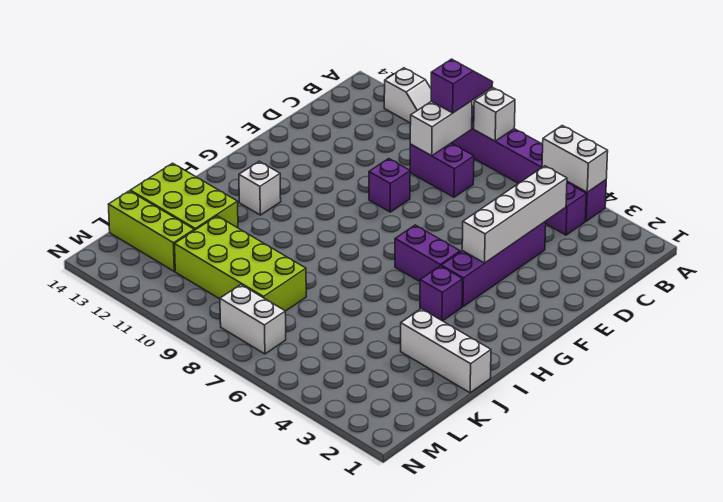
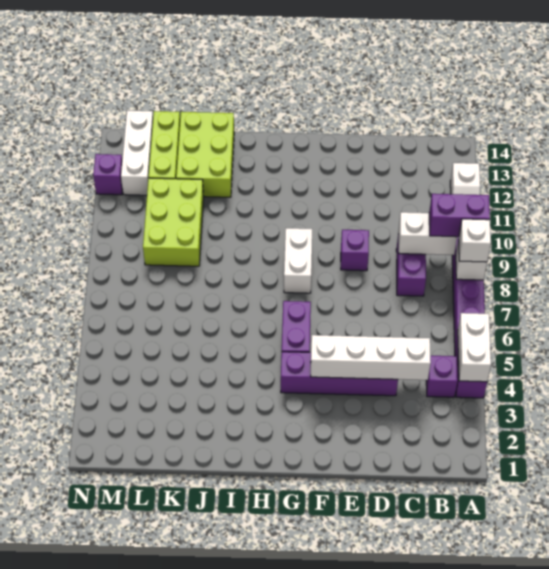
purple 1x2 slope [431,59,493,113] -> purple 1x2 brick [429,194,490,237]
purple 1x1 brick [420,266,463,321] -> purple 1x1 brick moved to [93,154,122,195]
white 1x1 brick [239,161,281,215] -> white 1x1 brick moved to [459,219,491,262]
white 1x3 brick [401,309,491,393] -> white 1x3 brick moved to [121,111,153,195]
lime 2x4 brick [175,216,306,311] -> lime 2x3 brick [143,178,204,266]
white 1x2 brick [220,285,286,354] -> white 1x2 brick moved to [284,228,312,293]

